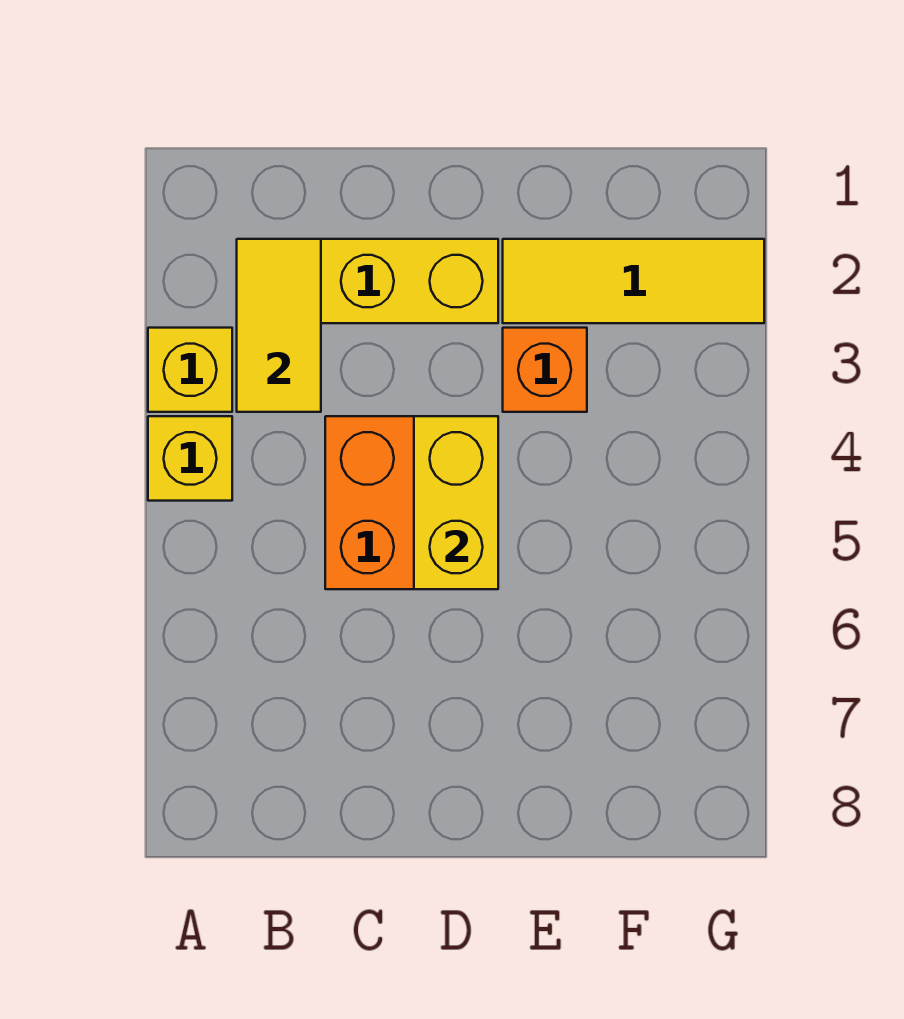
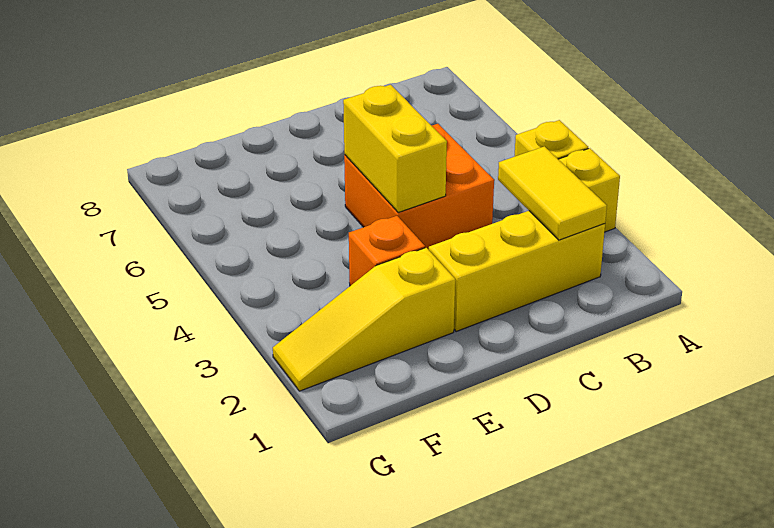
yellow 1x3 tile [503,239,764,323] -> yellow 1x3 slope [273,248,455,391]

